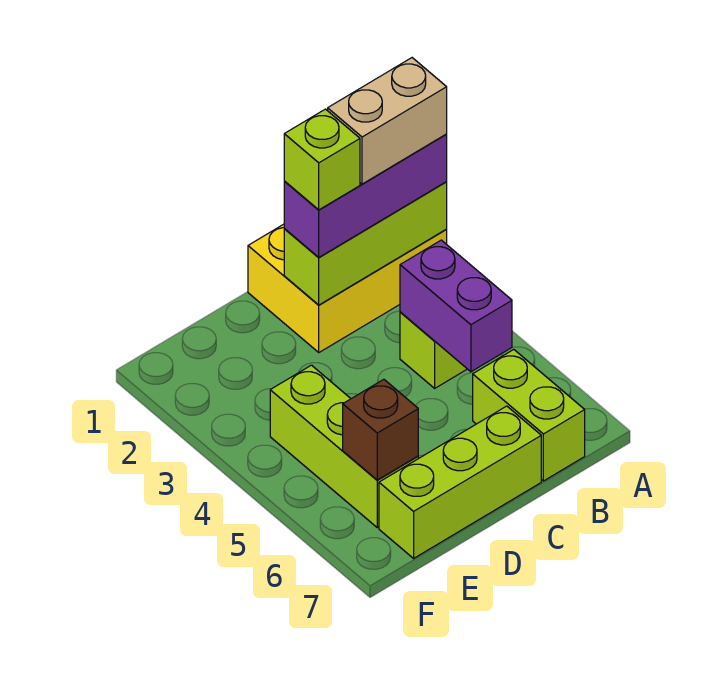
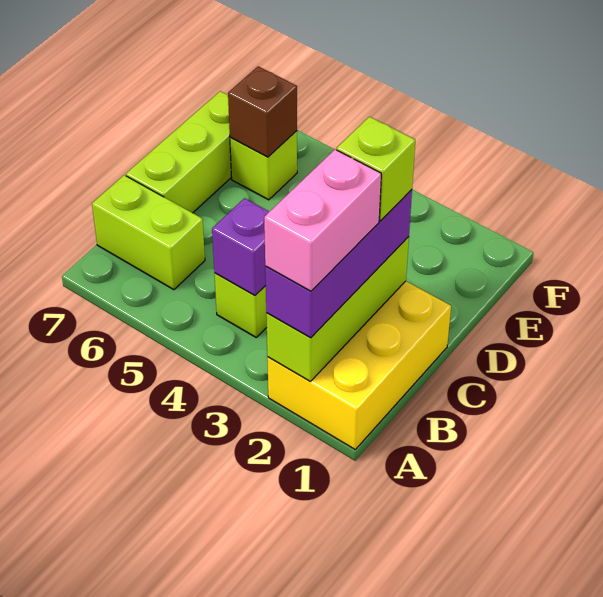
tan 1x2 brick [328,58,447,184] -> pink 1x2 brick [264,150,381,291]
purple 1x2 brick [400,240,512,372] -> purple 1x1 brick [212,198,269,295]
lime 1x3 brick [270,365,418,528] -> lime 1x1 brick [230,131,297,200]

